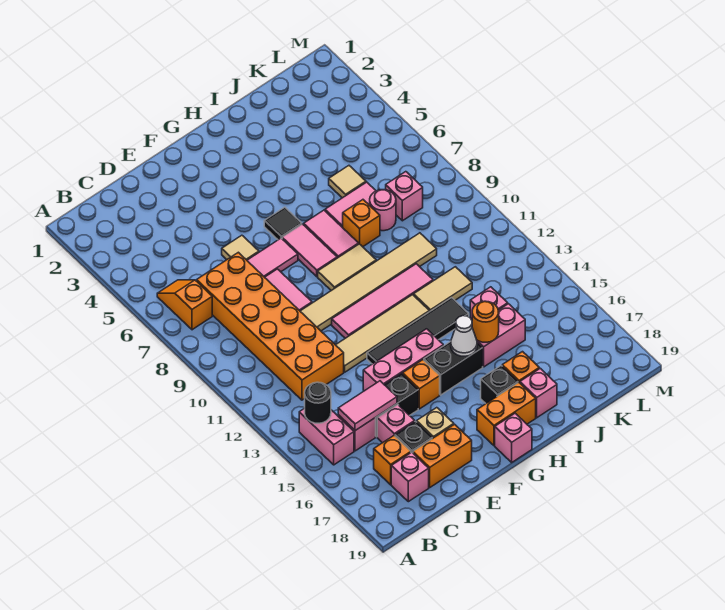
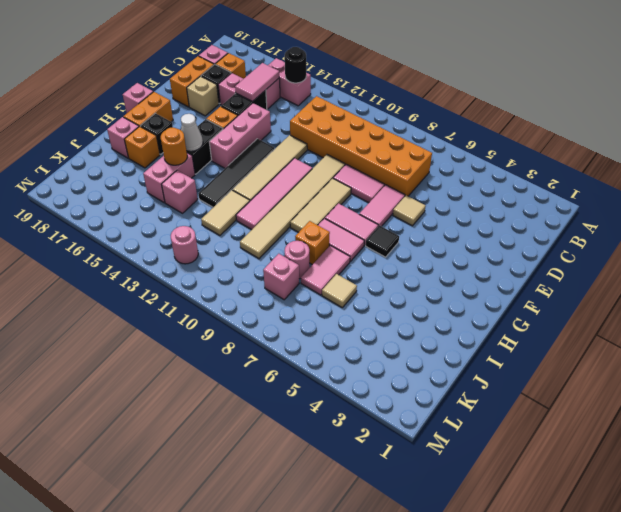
orange 1x2 slope [157,280,212,330] -> none
tan 1x2 tile [318,244,376,291] -> tan 1x3 tile [290,178,351,232]
none -> pink 1x1 round brick [171,226,198,264]

